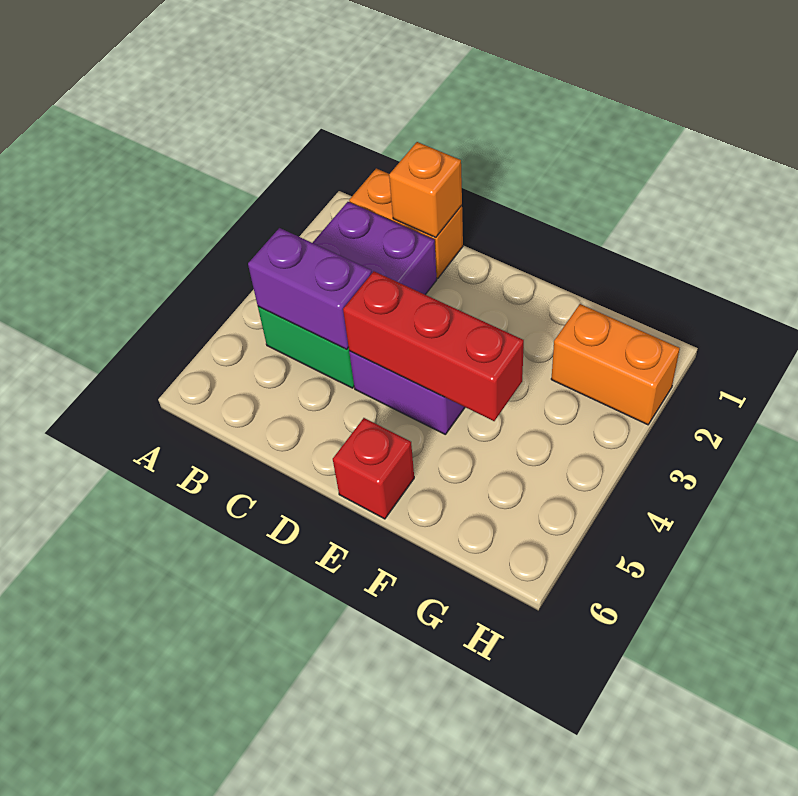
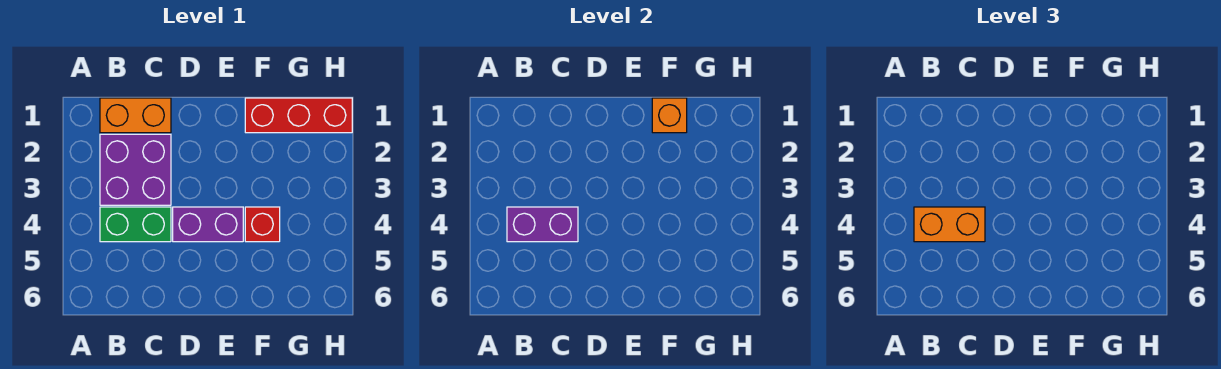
orange 1x1 brick [389,142,462,237] -> orange 1x1 brick moved to [652,98,687,133]
red 1x3 brick [343,271,524,421] -> red 1x3 brick moved to [245,98,352,133]
red 1x1 brick [333,418,414,519] -> red 1x1 brick moved to [245,207,280,242]
orange 1x2 brick [551,304,680,425] -> orange 1x2 brick moved to [914,207,985,242]

